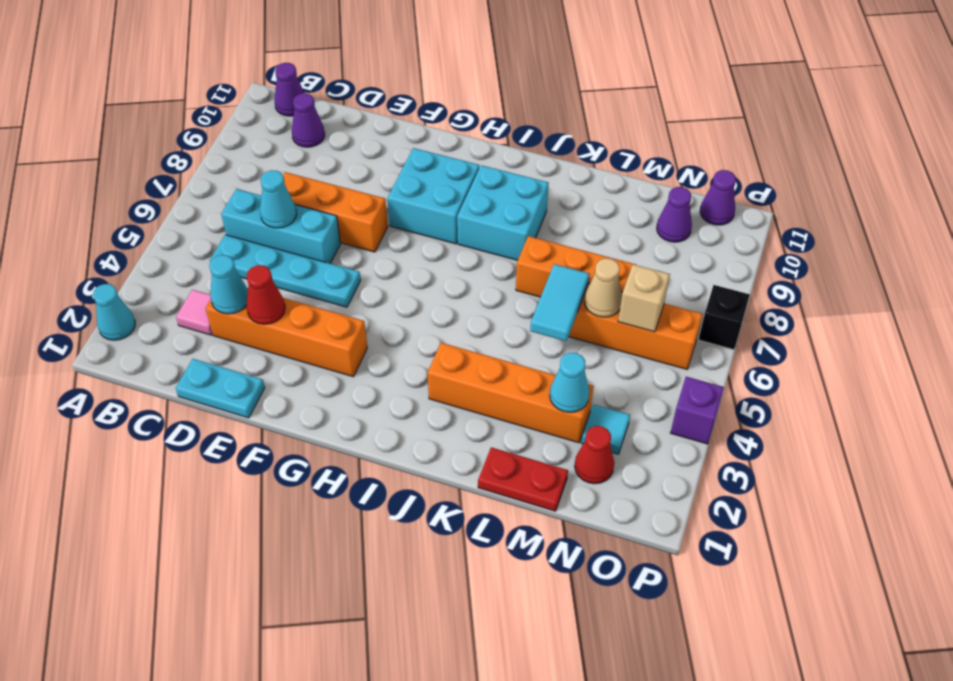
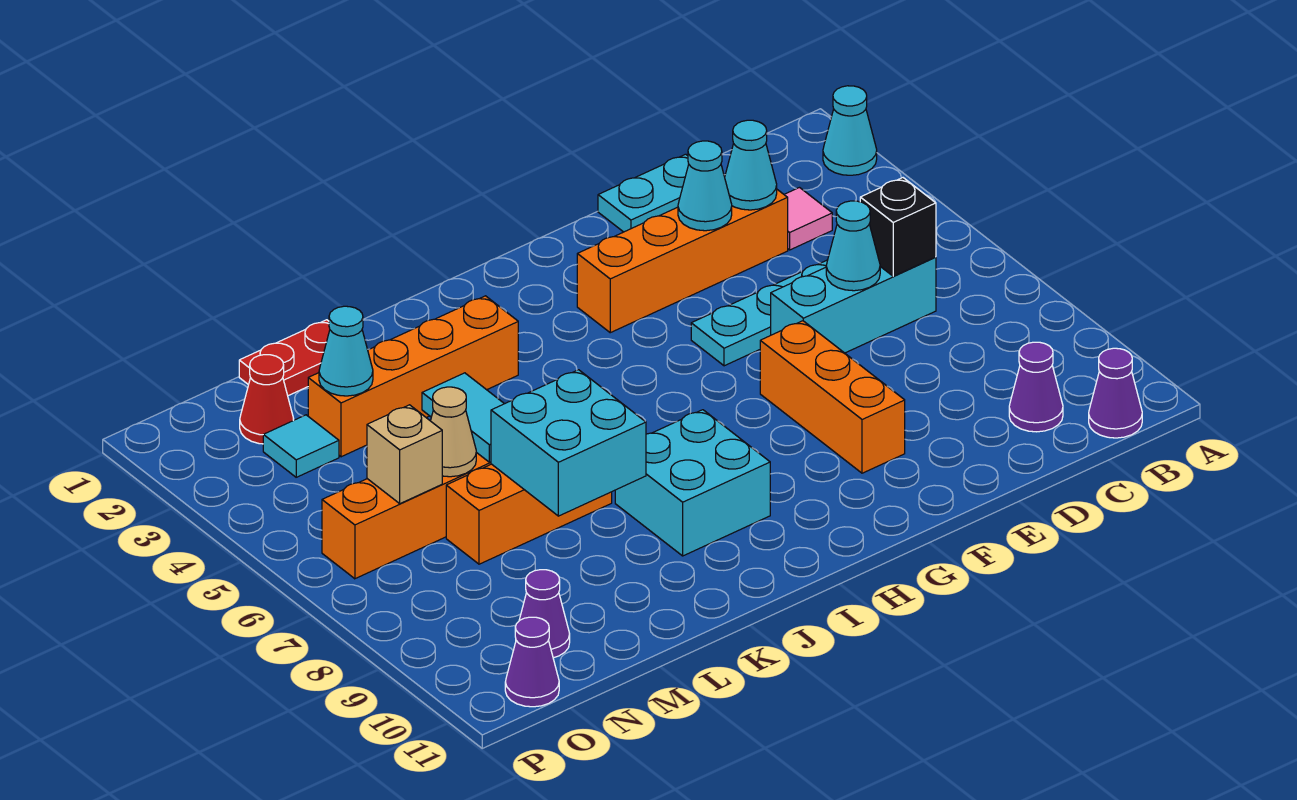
orange 1x3 brick [283,172,388,252] -> orange 1x3 brick turned to [760,321,905,473]
red 1x1 cone [247,265,285,324] -> cyan 1x1 cone [678,141,732,231]
cyan 2x2 brick [388,148,479,244] -> cyan 2x2 brick moved to [491,370,646,516]
purple 1x1 brick [670,377,724,444] -> none
black 1x1 brick [699,285,750,350] -> black 1x1 brick moved to [860,178,936,276]

